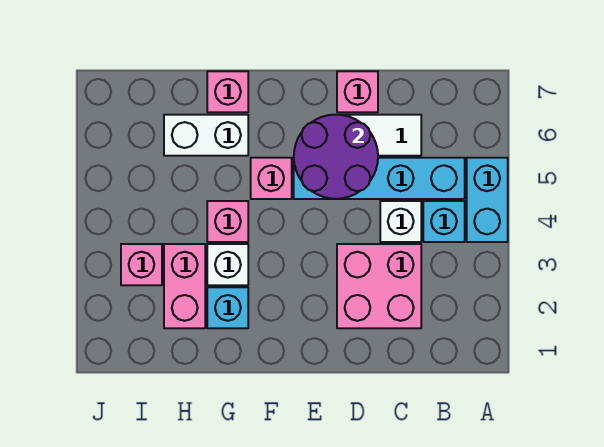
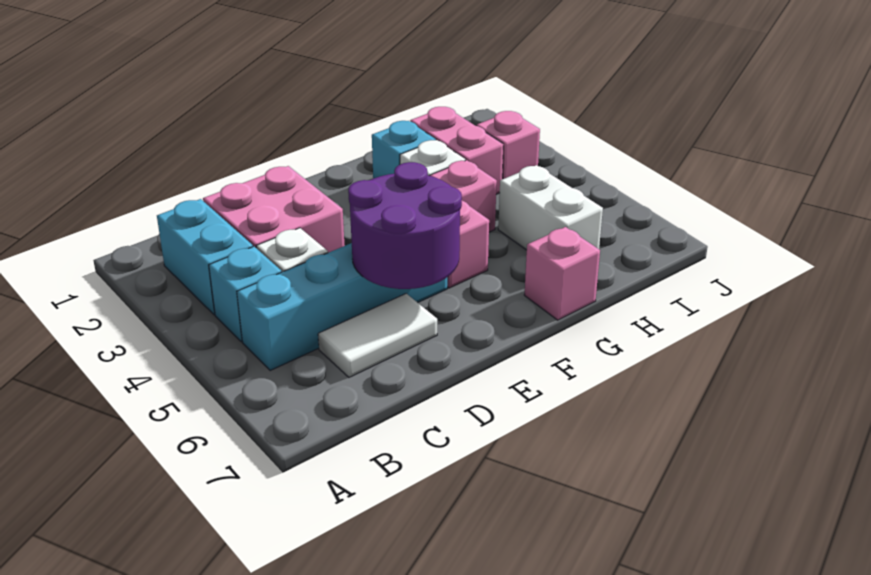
cyan 1x2 brick [467,158,508,242] -> cyan 1x2 brick moved to [157,199,253,315]
pink 1x1 brick [337,71,378,112] -> none
white 1x2 brick [164,115,248,156] -> white 1x2 brick turned to [498,165,603,250]

